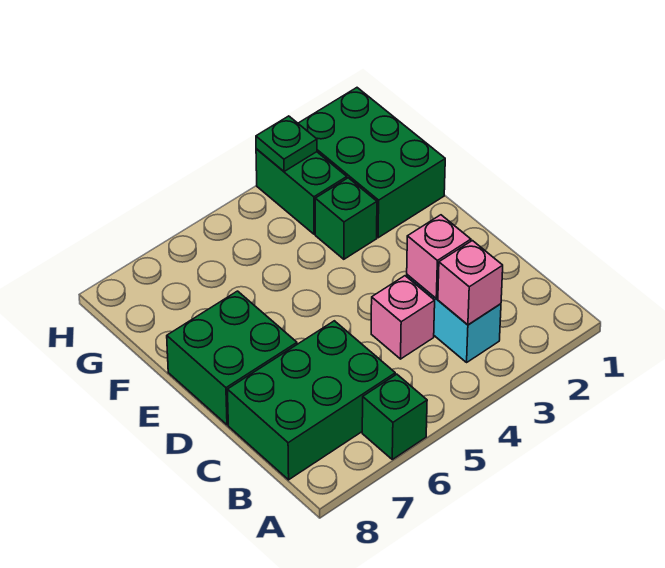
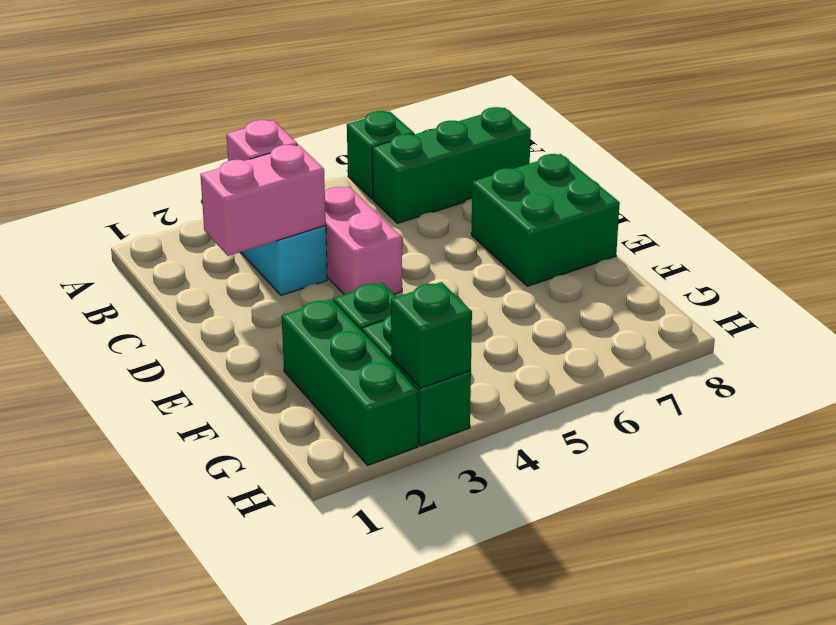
green 2x3 brick [227,321,395,480] -> green 1x3 brick [372,107,531,223]
pink 1x1 brick [407,215,471,298] -> pink 1x2 brick [200,145,326,256]
pink 1x1 brick [371,276,435,359] -> pink 1x2 brick [325,187,402,295]
green 2x3 brick [298,88,445,238] -> green 1x3 brick [282,299,418,465]
green 1x1 plate [256,116,317,172] -> green 1x1 brick [391,282,472,388]

